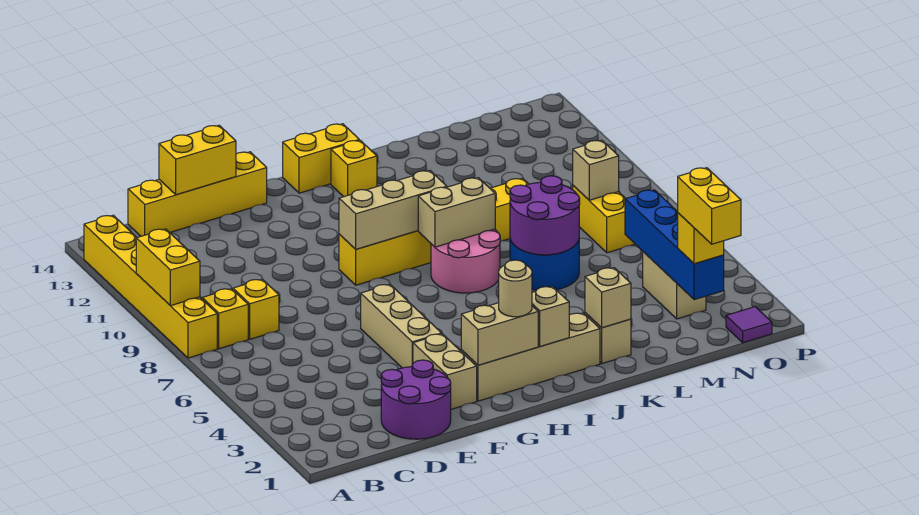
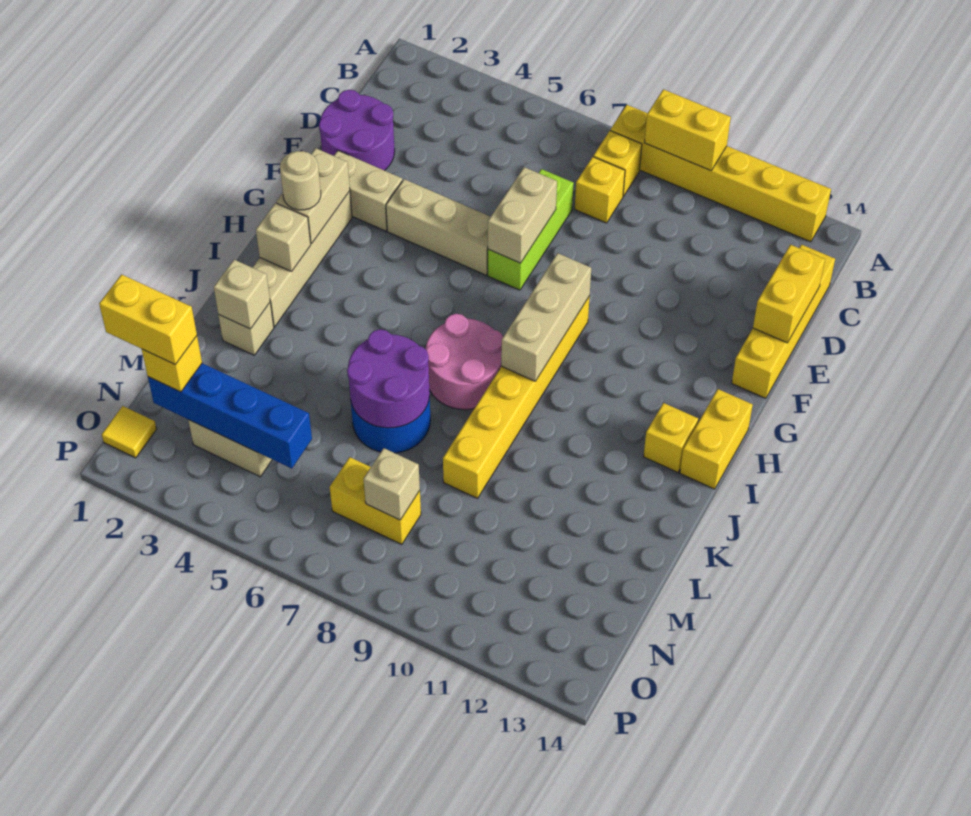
none -> lime 1x3 brick [488,169,574,290]
tan 1x2 brick [418,178,495,247] -> tan 1x2 brick moved to [488,167,557,263]
purple 1x1 tile [726,307,772,343] -> yellow 1x1 tile [102,406,157,458]

